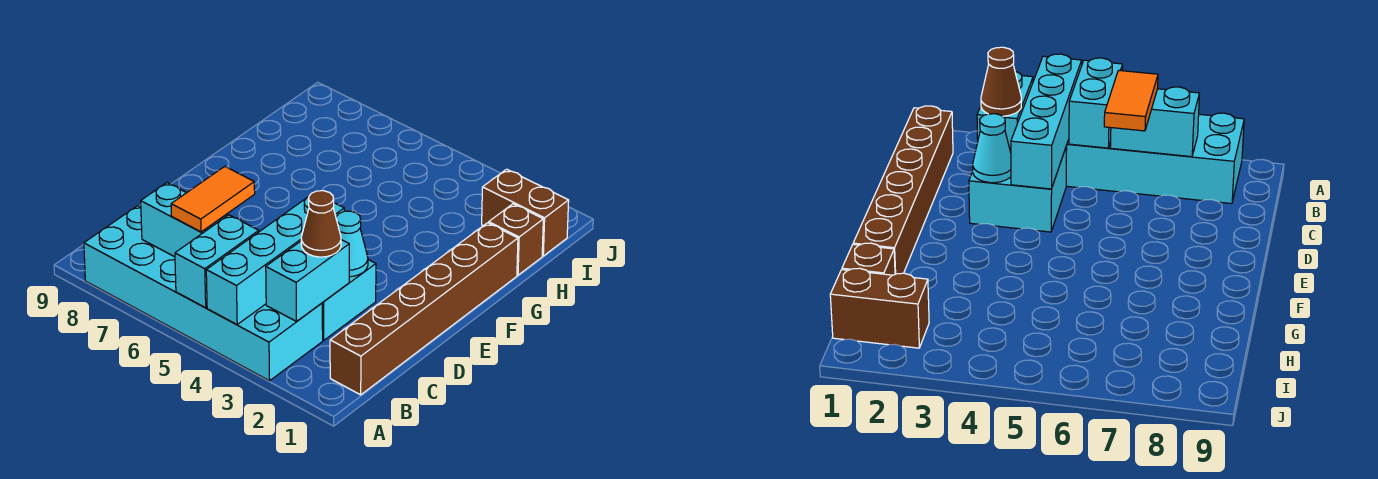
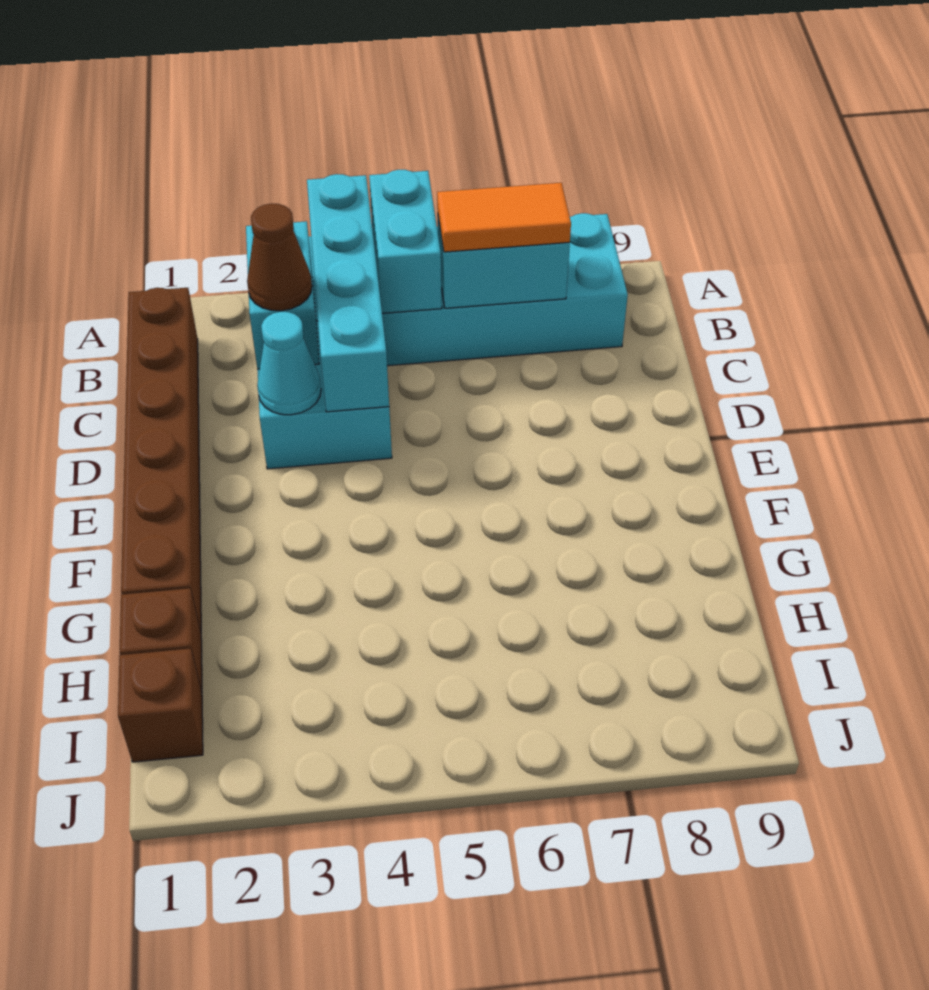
orange 1x2 tile [171,166,255,232] -> orange 1x2 tile turned to [437,183,571,252]
brown 1x2 brick [482,169,569,256] -> brown 1x1 brick [118,648,203,762]

